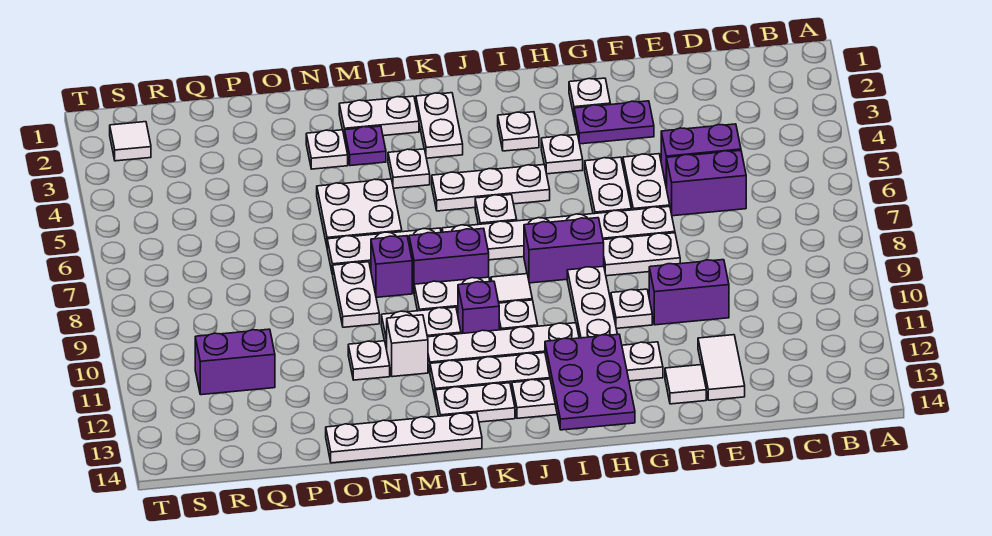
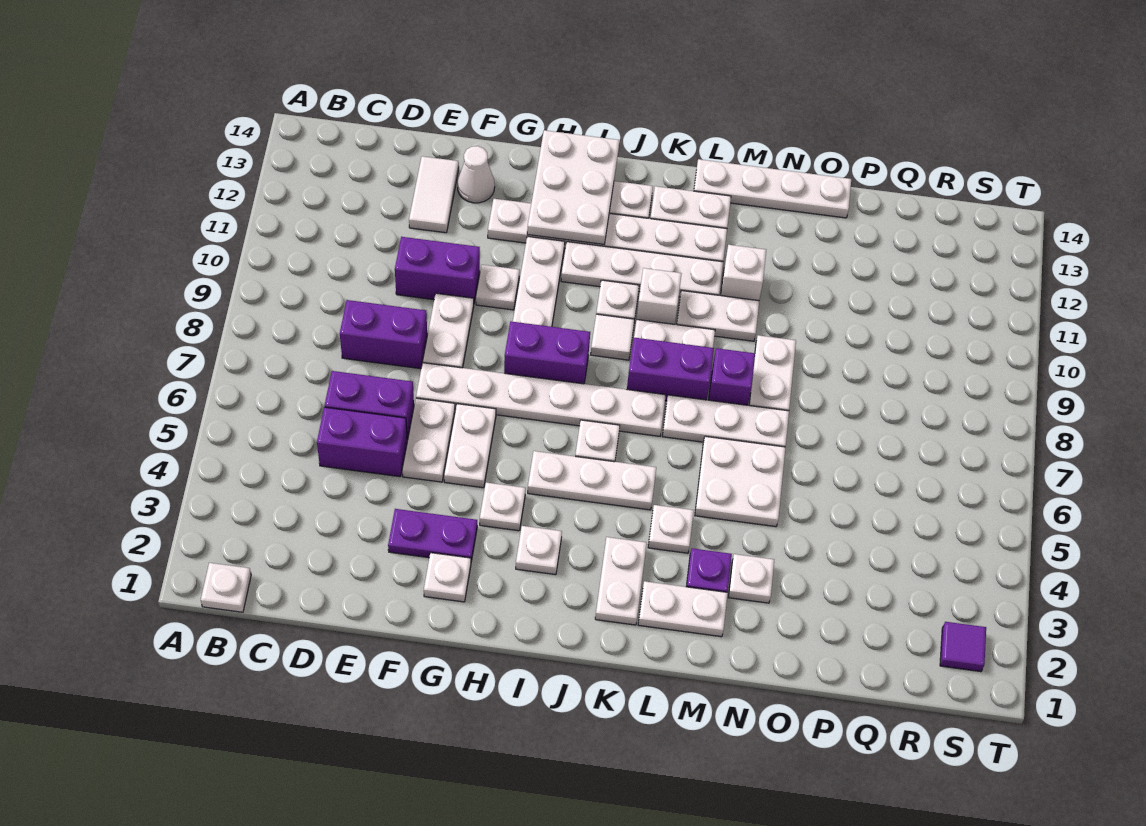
white 1x2 plate [603,233,680,276] -> white 1x2 plate turned to [423,293,474,368]
white 1x1 tile [665,365,706,404] -> white 1x1 cone [458,146,495,203]
purple 2x3 plate [545,334,635,430] -> white 2x3 plate [527,130,619,245]
purple 1x1 brick [458,281,499,334] -> white 1x1 brick [637,268,682,324]
white 1x1 plate [348,341,390,380] -> white 1x1 plate moved to [201,563,251,612]
purple 1x2 brick [195,329,275,395] -> purple 1x2 brick moved to [340,300,427,369]
white 1x1 tile [110,122,151,161] -> purple 1x1 tile [940,622,986,672]

